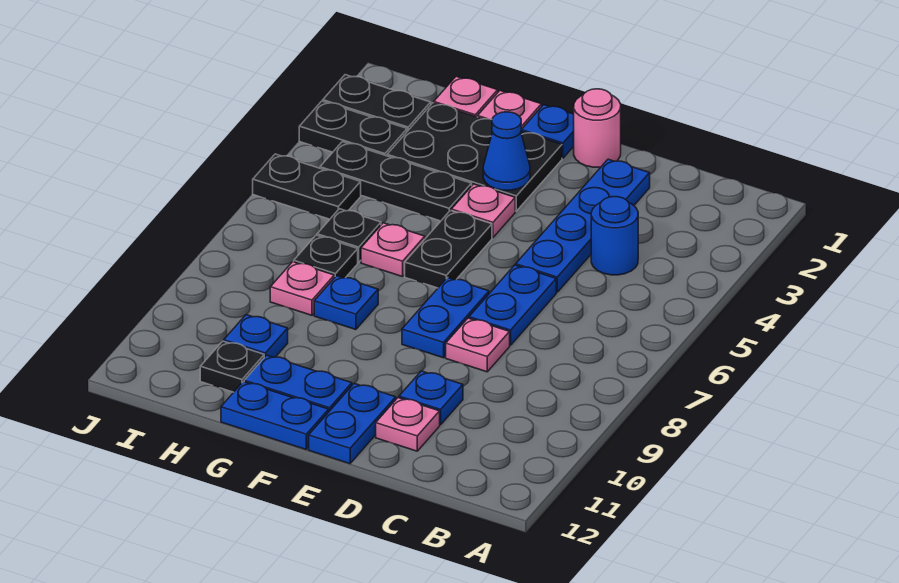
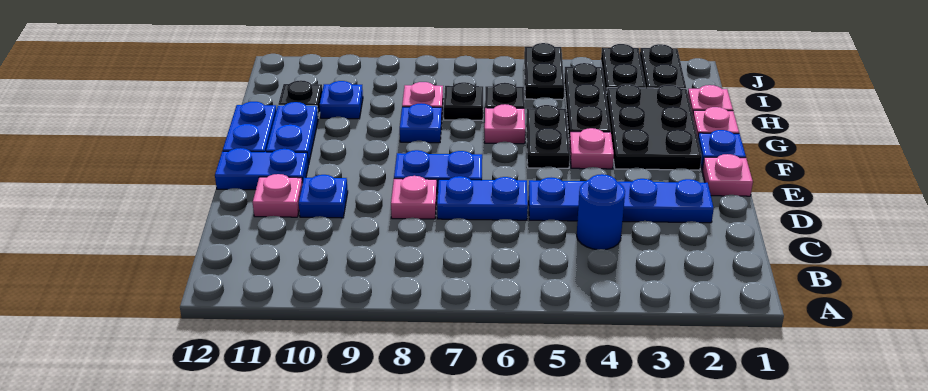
pink 1x1 round brick [574,89,621,167] -> pink 1x1 plate [702,154,753,196]
blue 1x1 cone [483,112,530,190] -> none
black 1x2 plate [405,211,492,288] -> black 1x2 plate turned to [526,105,570,168]

